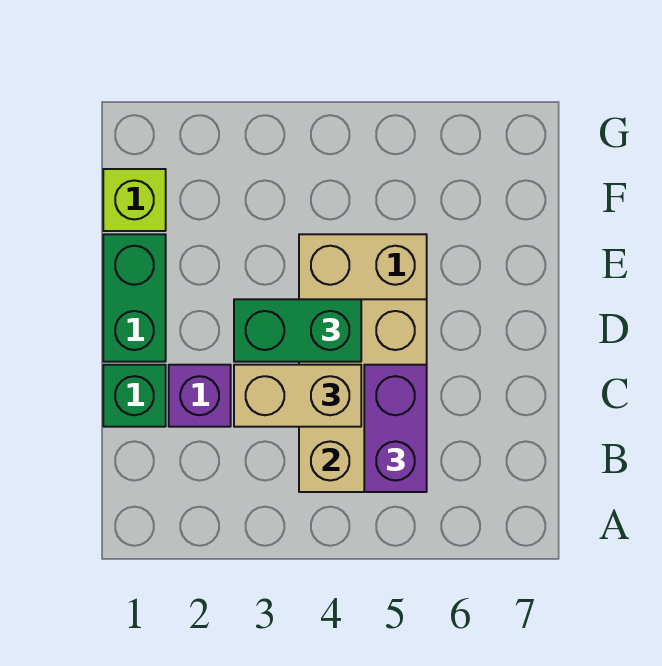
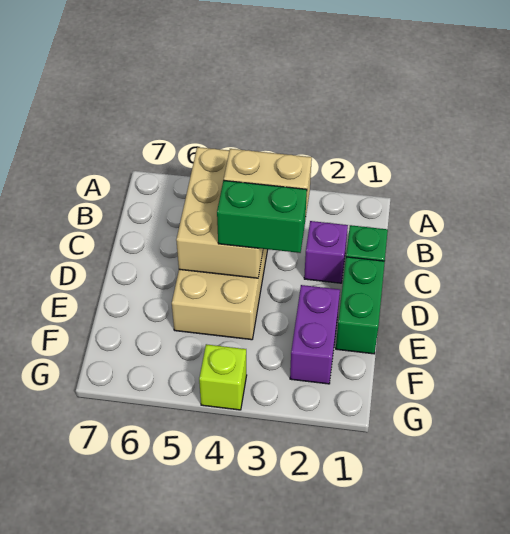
purple 1x2 brick [364,365,427,492] -> purple 1x2 brick moved to [290,285,340,384]
lime 1x1 brick [103,169,166,231] -> lime 1x1 brick moved to [199,344,247,410]

